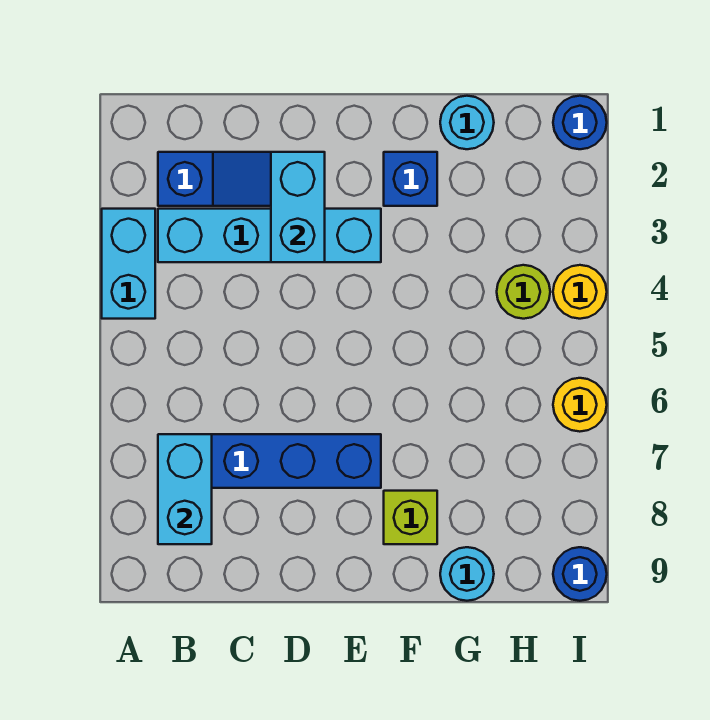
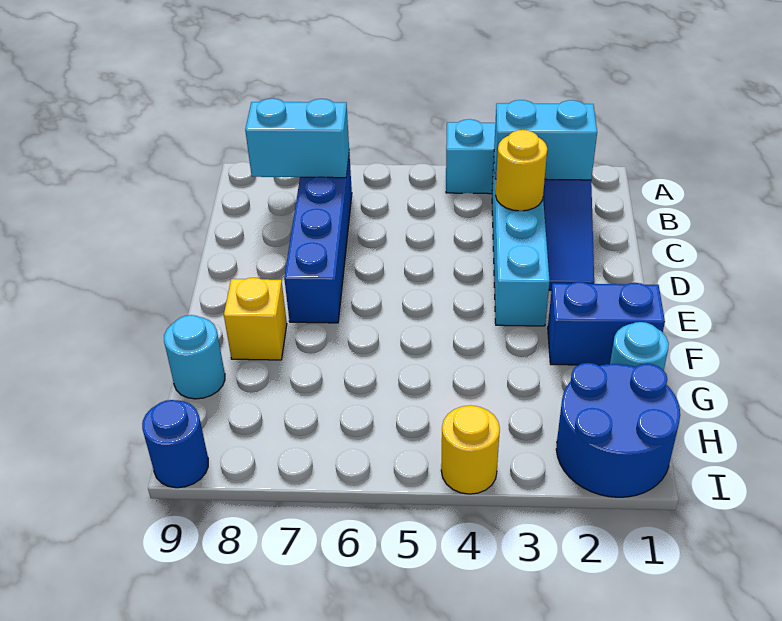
cyan 1x2 brick [271,152,325,262] -> cyan 1x2 brick moved to [494,100,597,180]
blue 1x1 brick [384,152,437,206] -> blue 1x2 brick [548,282,665,365]
lime 1x1 brick [384,491,437,544] -> yellow 1x1 brick [224,278,287,360]
lime 1x1 round brick [497,265,550,319] -> none
blue 1x1 round brick [553,96,607,149] -> blue 2x2 round brick [556,363,680,497]
yellow 1x1 round brick [553,378,607,432] -> yellow 1x1 round brick moved to [496,130,547,211]

